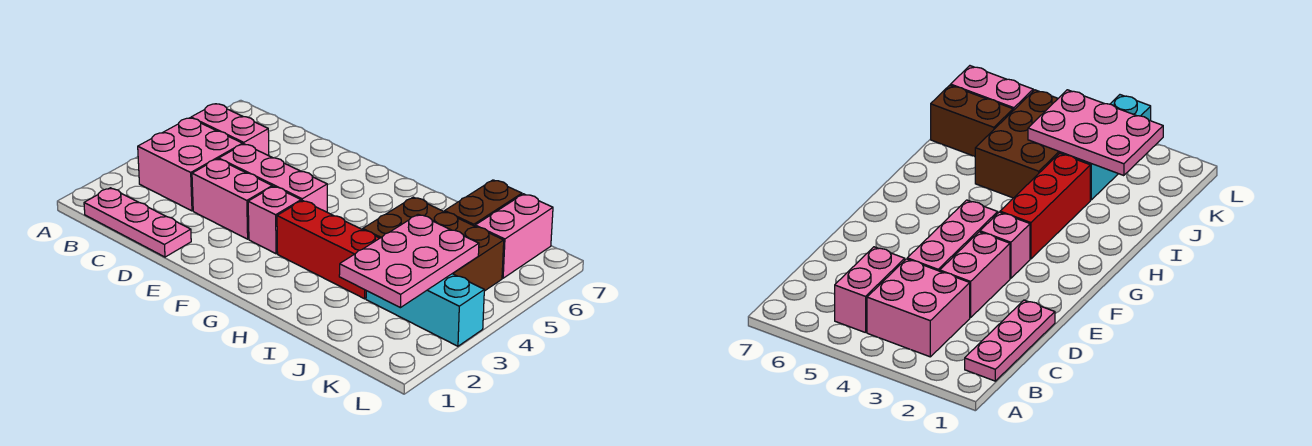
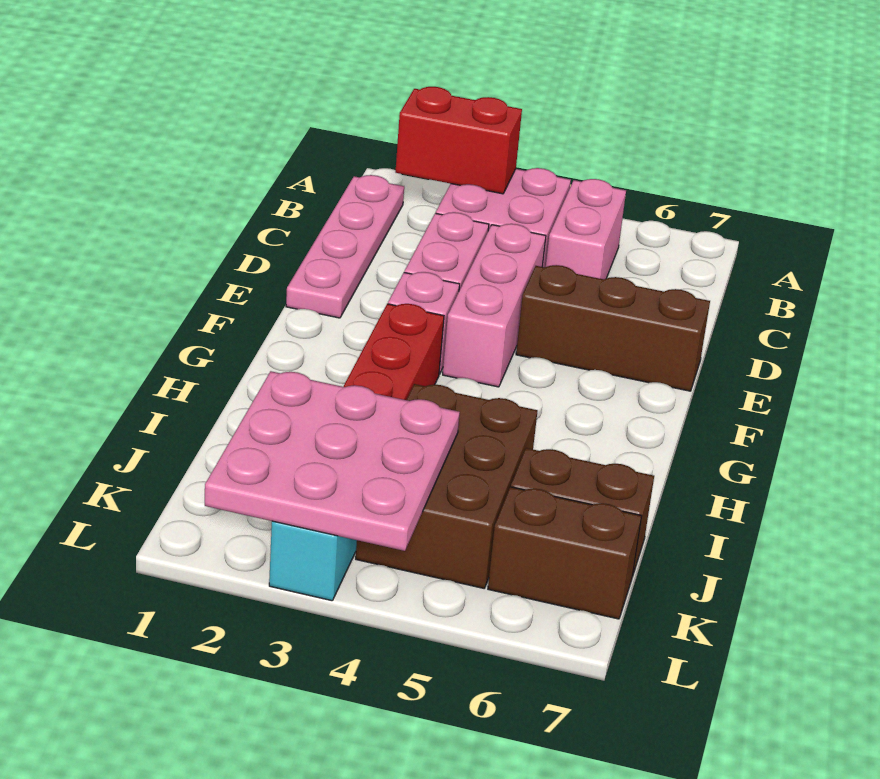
pink 1x3 plate [84,188,191,257] -> pink 1x4 plate [286,175,404,318]
none -> red 1x2 brick [396,87,522,194]
none -> brown 1x3 brick [516,265,710,391]
pink 2x3 plate [339,214,479,308] -> pink 3x3 plate [205,371,460,551]
pink 1x2 brick [475,194,553,278] -> brown 1x2 brick [488,487,641,619]

